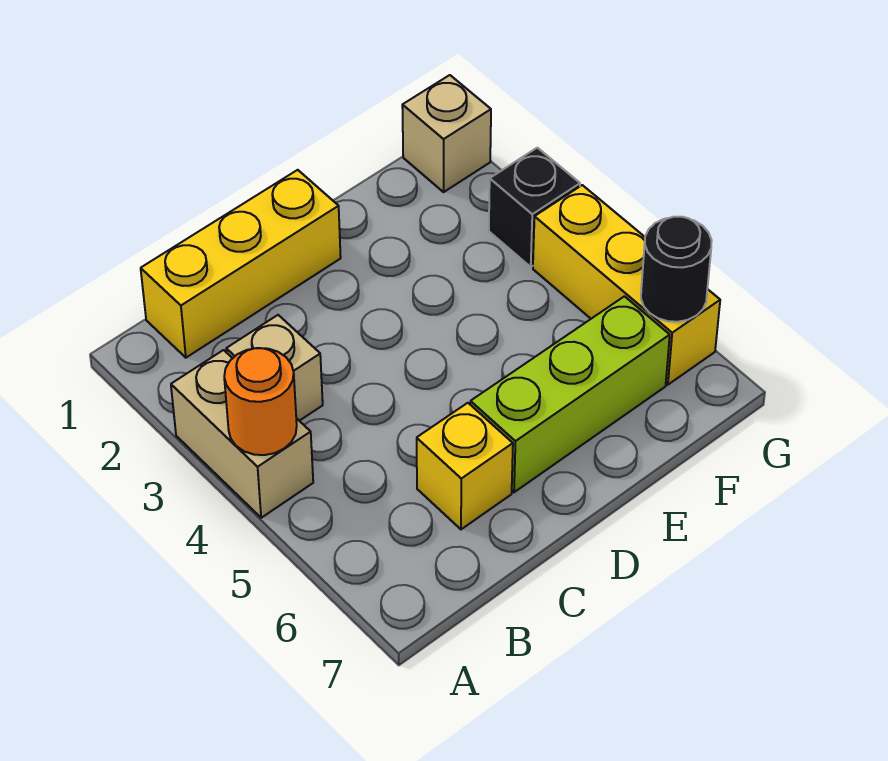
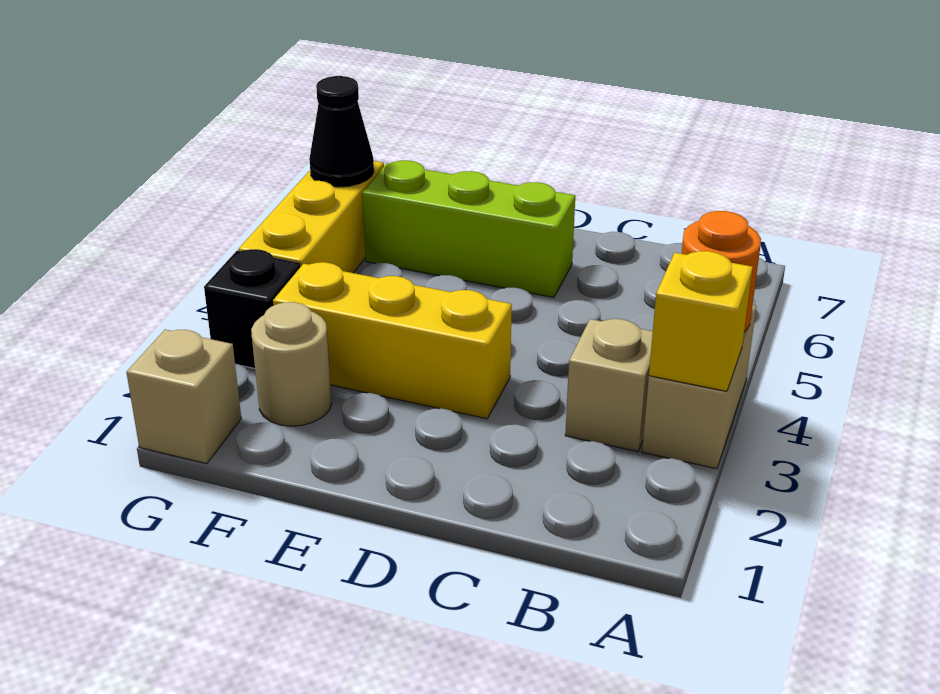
yellow 1x3 brick [141,170,341,358] -> yellow 1x3 brick moved to [273,262,512,419]
yellow 1x1 brick [417,403,513,529] -> yellow 1x1 brick moved to [649,251,753,391]
none -> tan 1x1 round brick [251,302,332,426]
black 1x1 round brick [641,217,712,322] -> black 1x1 cone [309,76,374,187]

